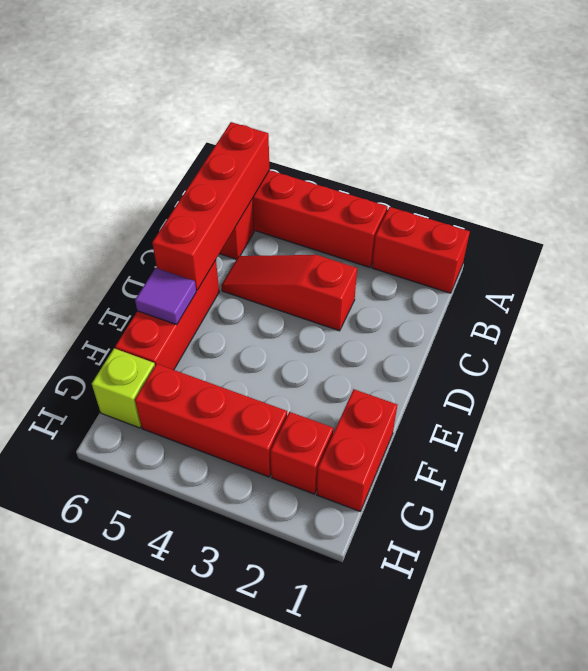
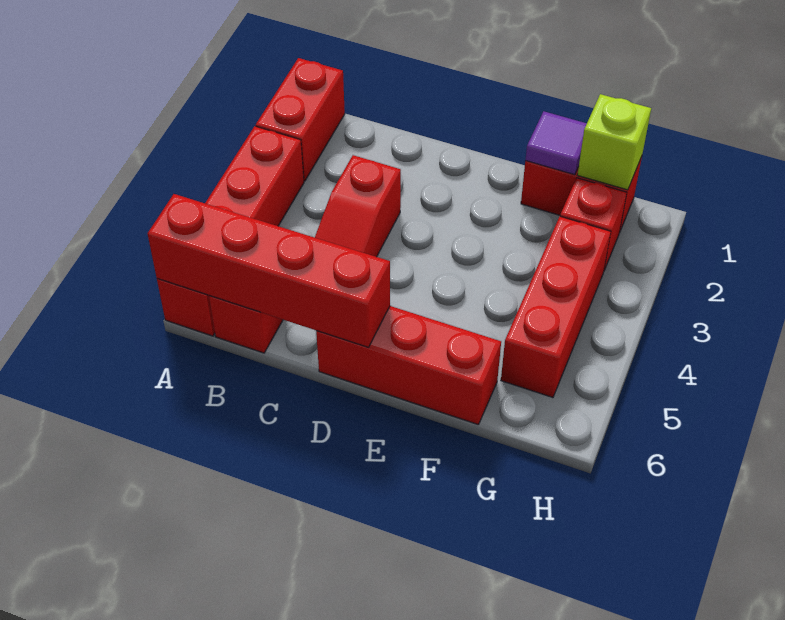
purple 1x1 tile [135,268,196,324] -> purple 1x1 tile moved to [525,111,587,175]
lime 1x1 brick [92,348,155,428] -> lime 1x1 brick moved to [578,94,651,190]

